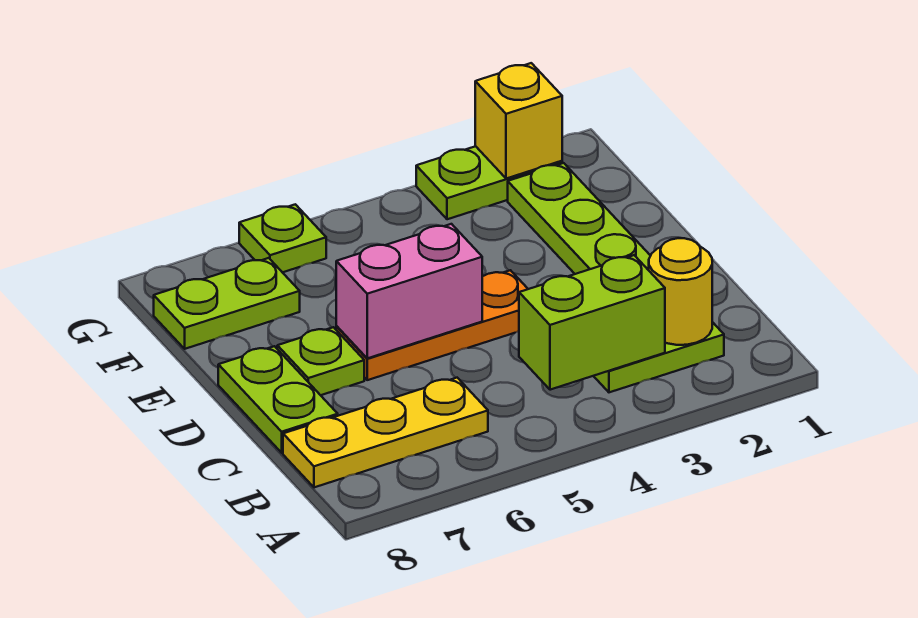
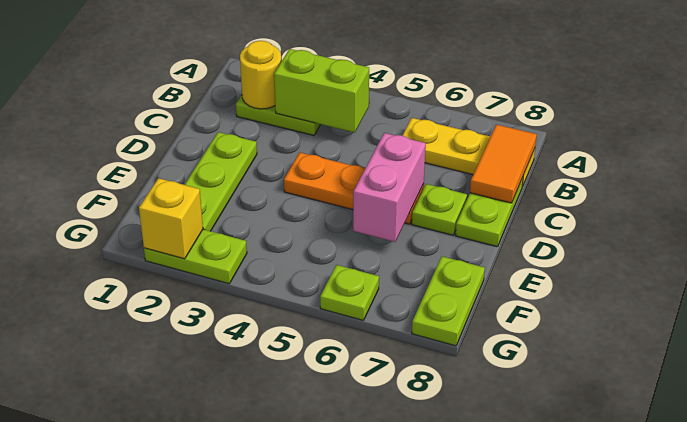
none -> orange 1x2 tile [470,124,537,203]
pink 1x2 brick [336,224,482,358] -> pink 1x2 brick turned to [353,133,426,242]
lime 1x2 plate [154,258,300,349] -> lime 1x2 plate turned to [412,256,485,346]

